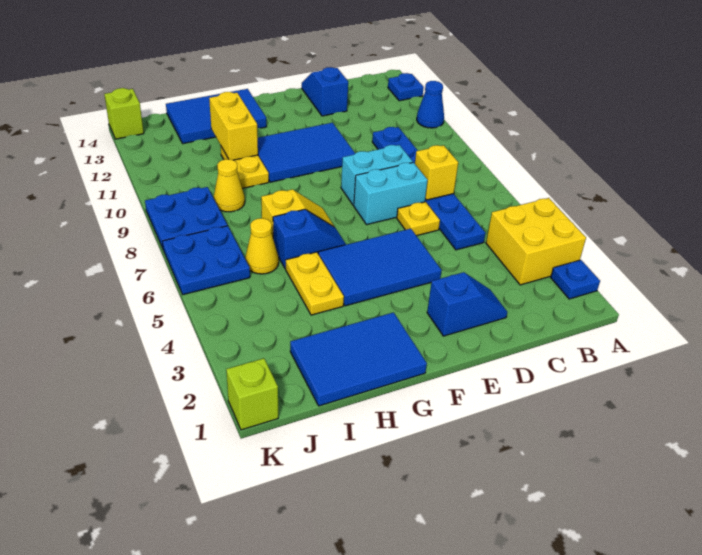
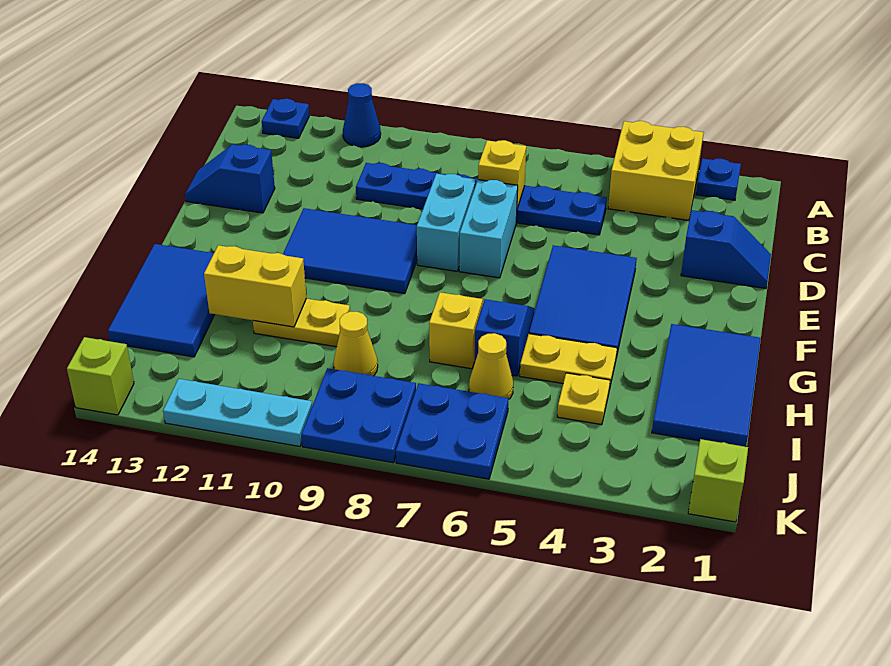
blue 1x2 slope [427,272,507,336] -> blue 1x2 slope turned to [681,210,771,289]
yellow 1x1 plate [397,202,440,236] -> yellow 1x1 plate moved to [557,373,610,425]
blue 2x3 tile [258,123,355,182] -> blue 2x3 tile turned to [283,208,417,294]
none -> cyan 1x3 plate [163,379,312,446]

